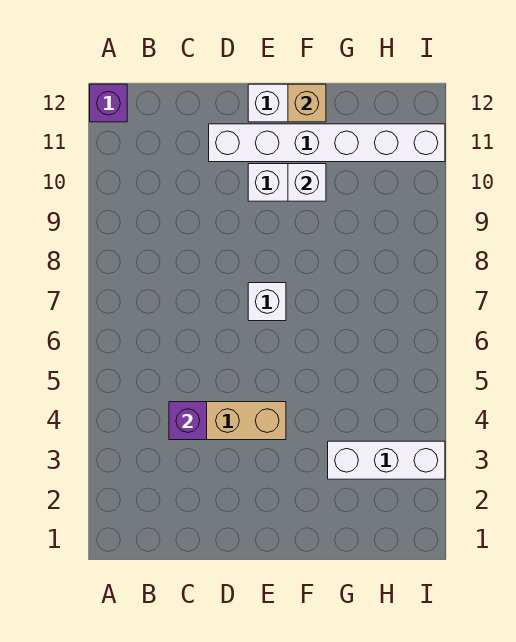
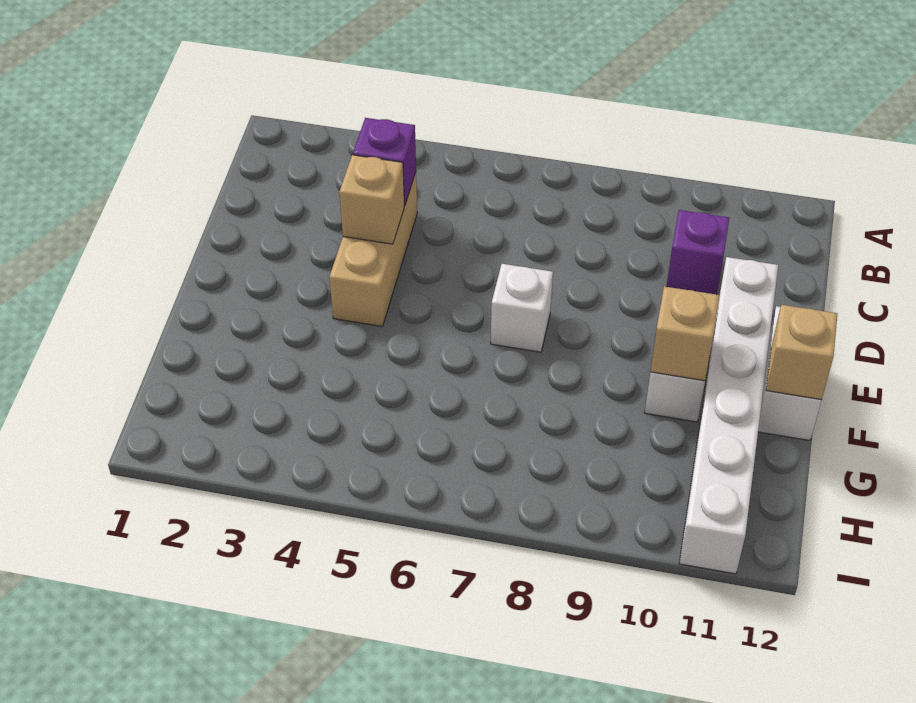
purple 1x1 brick [90,84,127,122] -> purple 1x1 brick moved to [667,210,729,294]
none -> tan 1x1 brick [339,155,404,244]
white 1x1 brick [288,164,326,201] -> tan 1x1 brick [650,286,719,381]
white 1x3 brick [328,441,445,479] -> none

